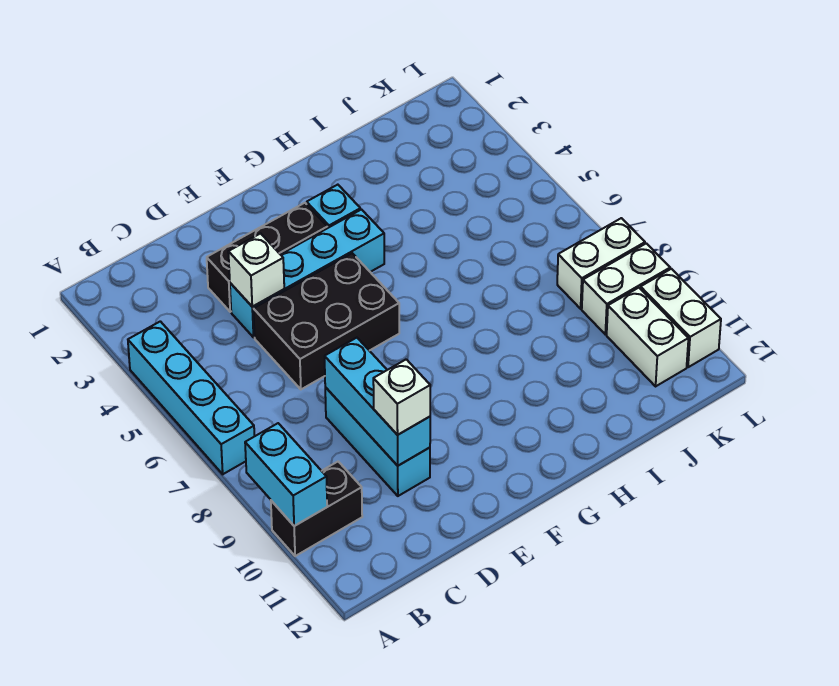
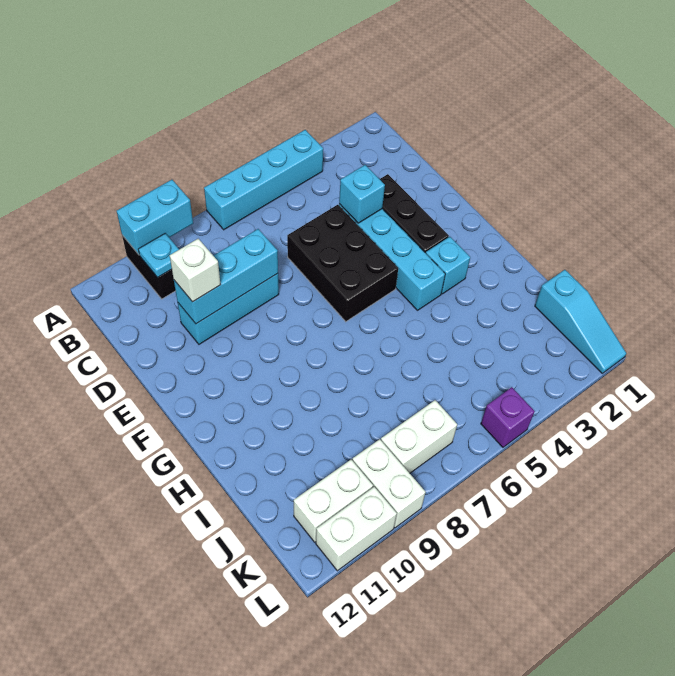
none -> cyan 1x1 plate [138,233,179,277]
white 1x1 brick [228,233,284,307] -> cyan 1x1 brick [339,165,385,223]
none -> cyan 1x3 slope [535,270,626,373]
white 1x2 brick [557,218,645,309] -> white 1x2 brick turned to [381,400,457,473]
none -> purple 1x1 brick [481,387,535,447]

